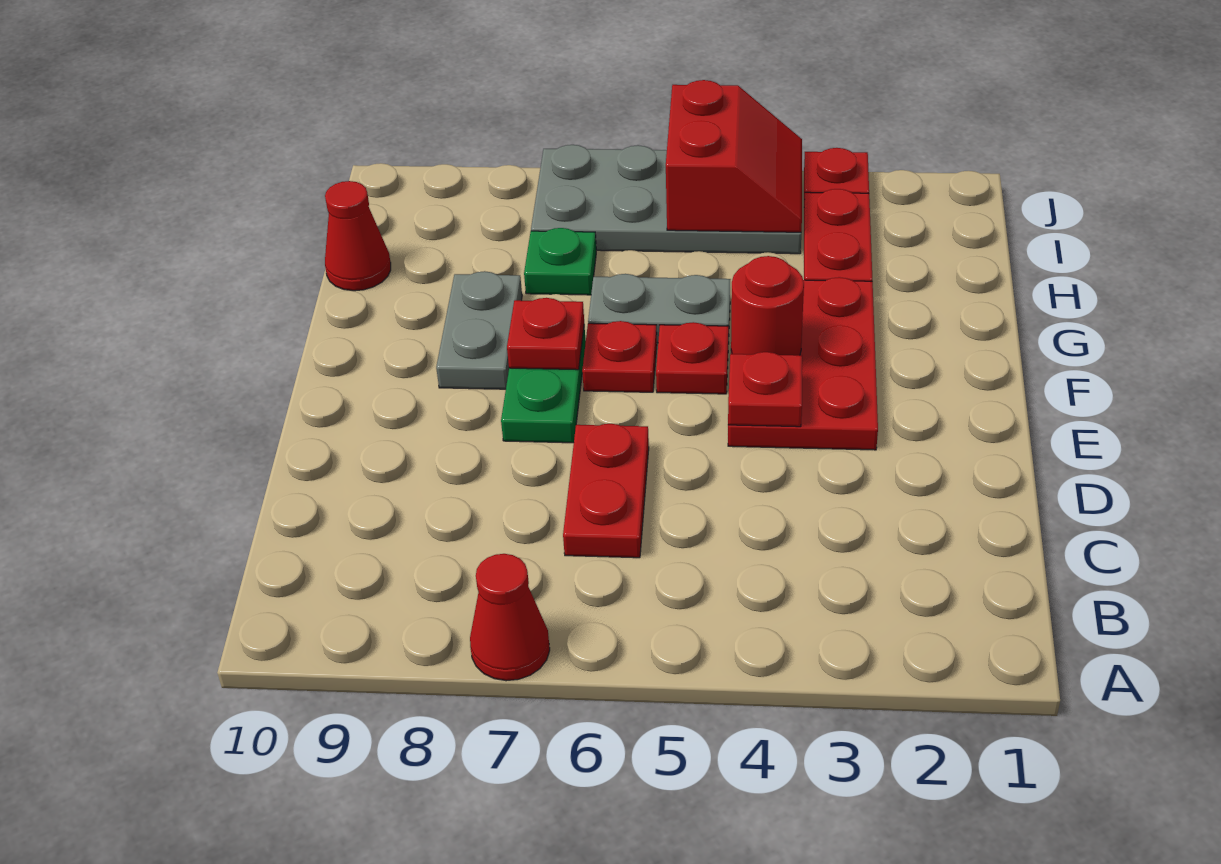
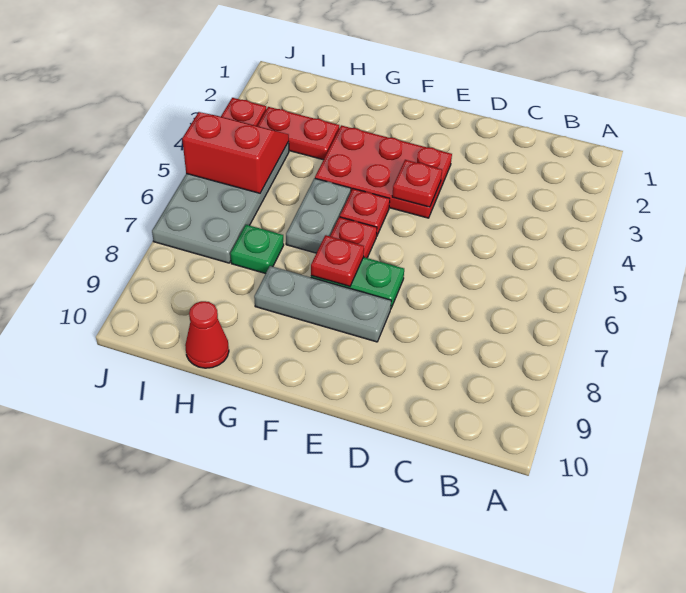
red 1x1 cone [470,554,550,681] -> none
red 1x2 plate [563,424,649,558] -> none
red 1x1 round brick [731,256,804,355] -> none
grey 1x2 plate [436,271,522,389] -> grey 1x3 plate [254,266,391,342]

